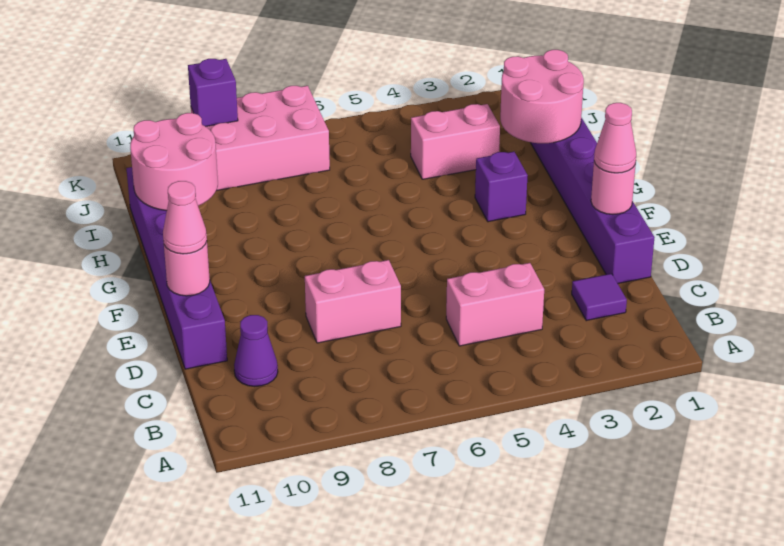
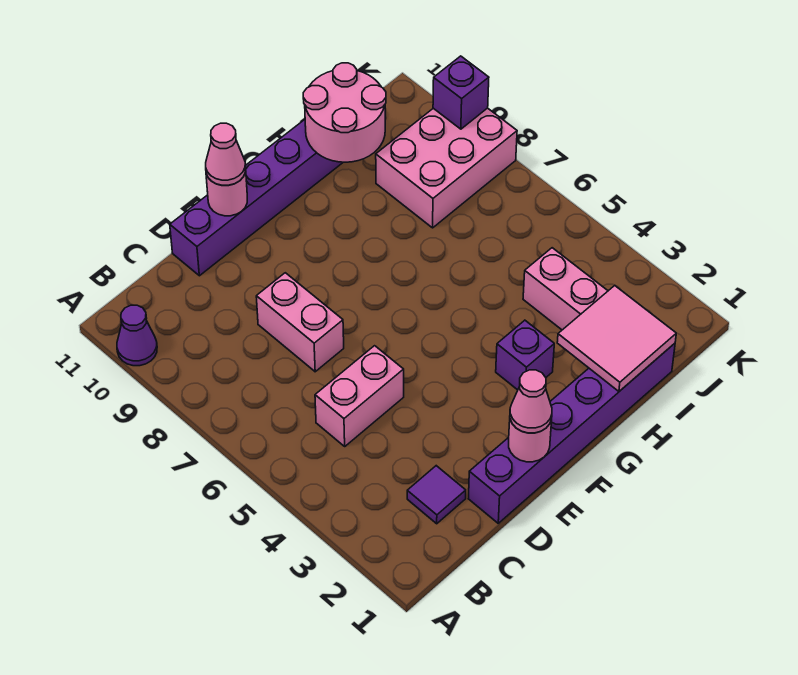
pink 1x2 brick [446,263,544,346] -> pink 1x2 brick turned to [315,346,404,446]
purple 1x1 cone [234,315,278,387] -> purple 1x1 cone moved to [117,305,157,366]
pink 2x2 round brick [500,50,584,143] -> pink 2x2 tile [557,286,676,391]
pink 2x3 brick [191,86,330,191] -> pink 2x3 brick turned to [376,108,517,228]

